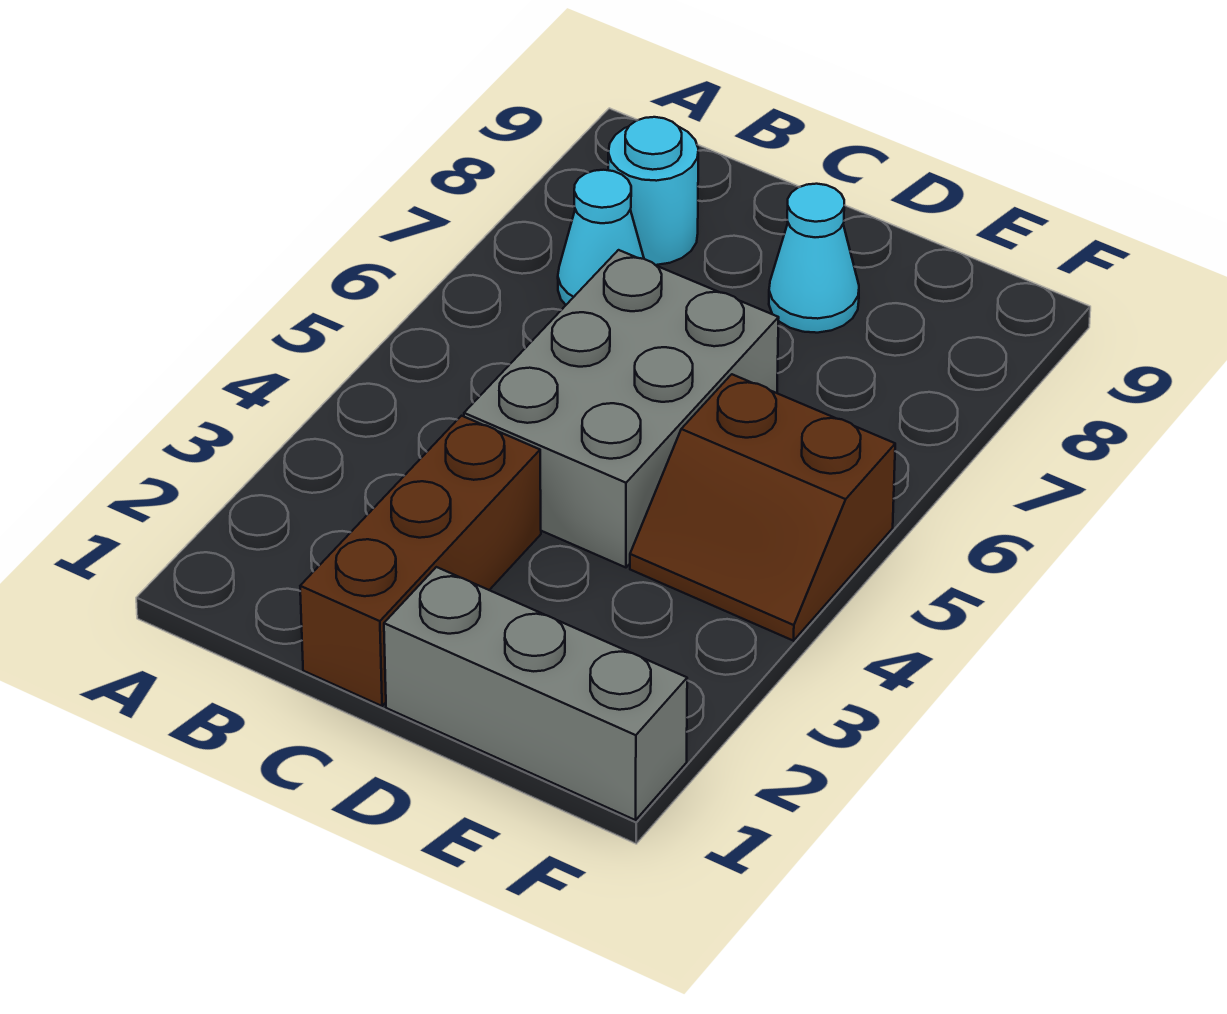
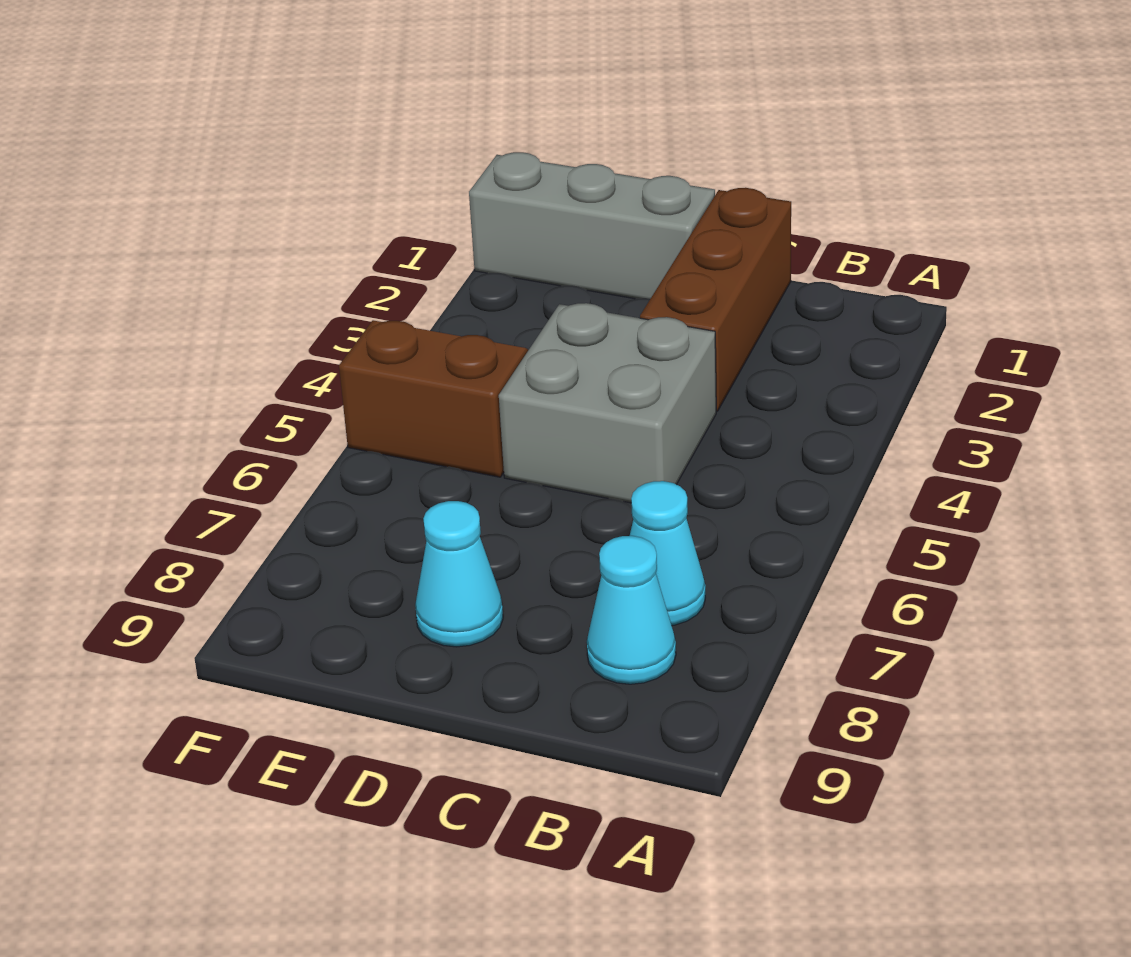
cyan 1x1 round brick [608,117,698,265] -> cyan 1x1 cone [587,536,676,684]
grey 2x3 brick [464,250,779,567] -> grey 2x2 brick [499,303,716,503]

